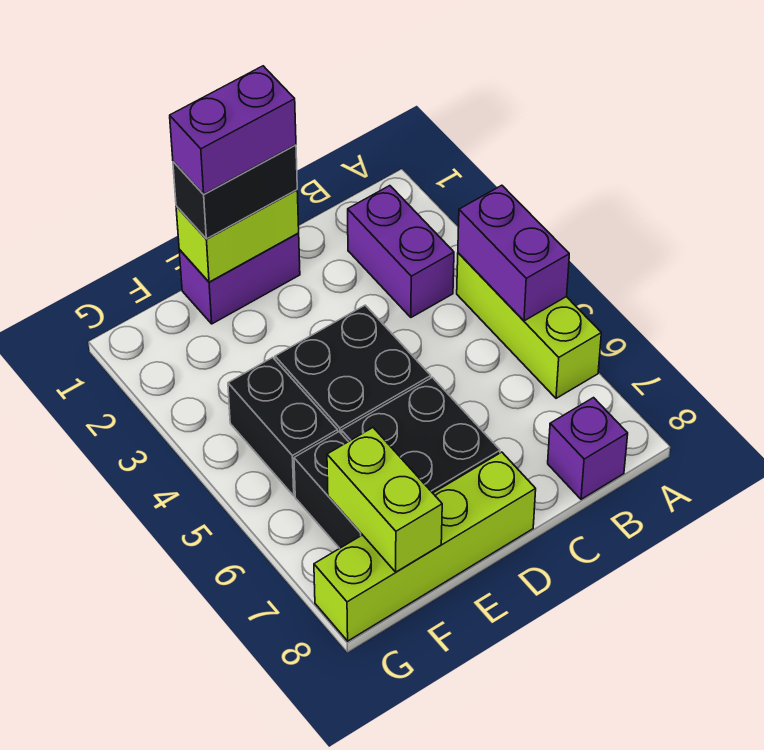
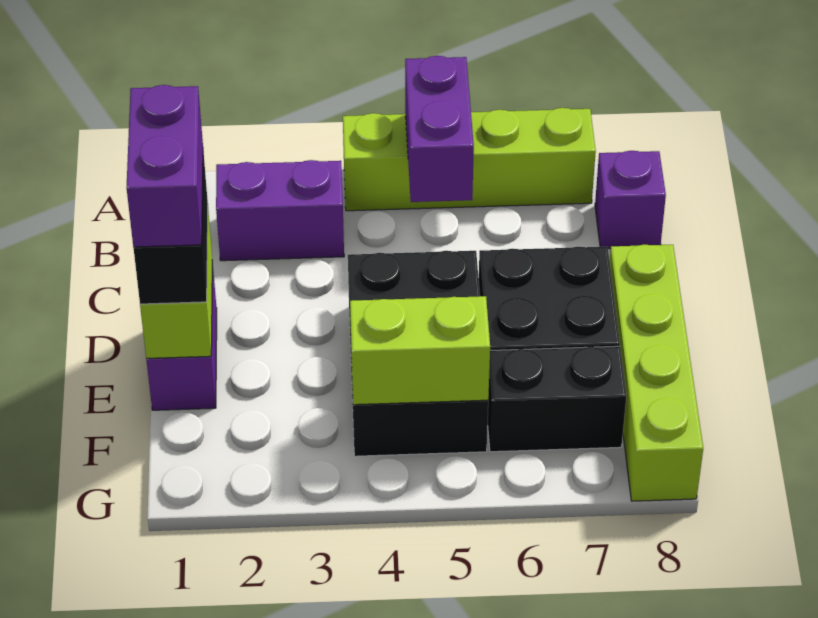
lime 1x3 brick [457,253,601,398] -> lime 1x4 brick [343,108,596,211]
purple 1x2 brick [458,185,569,321] -> purple 1x2 brick turned to [405,56,474,202]
lime 1x2 brick [327,428,442,572] -> lime 1x2 brick moved to [350,296,490,405]

